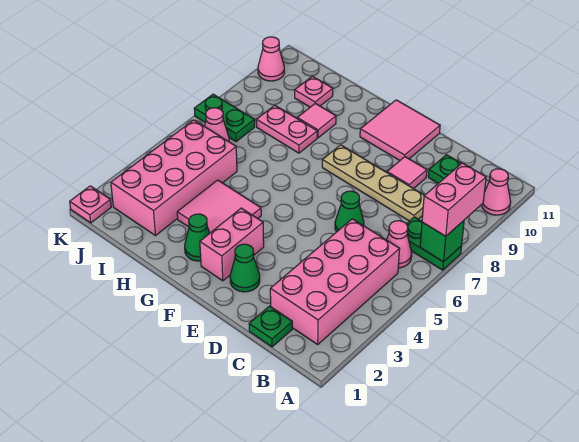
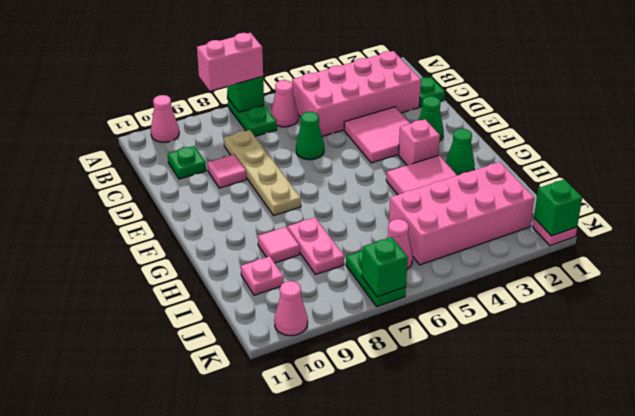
pink 2x2 tile [360,100,440,160] -> pink 2x2 tile moved to [344,107,410,163]
pink 1x2 brick [200,208,264,281] -> pink 1x1 brick [399,119,440,165]
none -> green 1x1 brick [534,179,582,236]
none -> green 1x1 brick [362,237,408,297]

